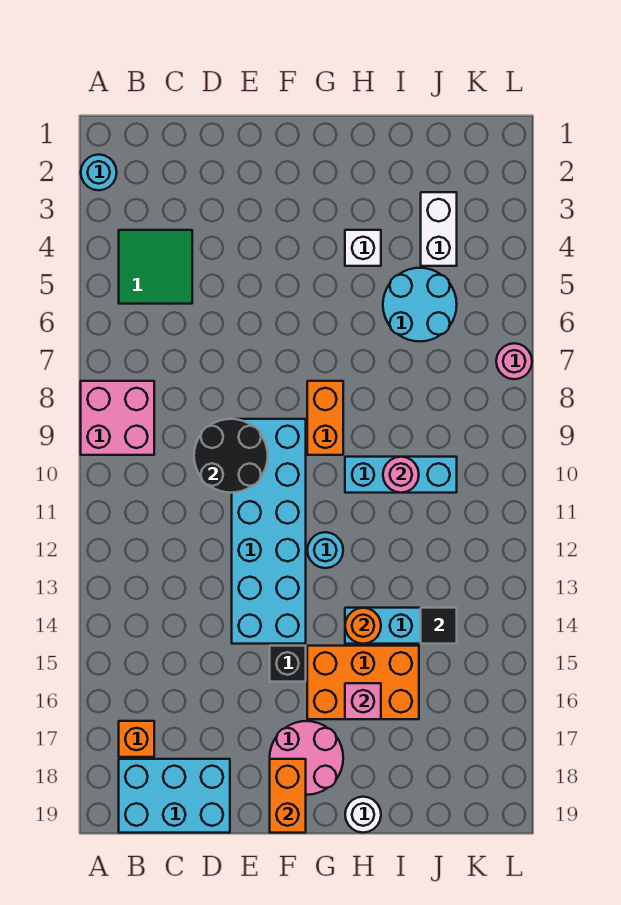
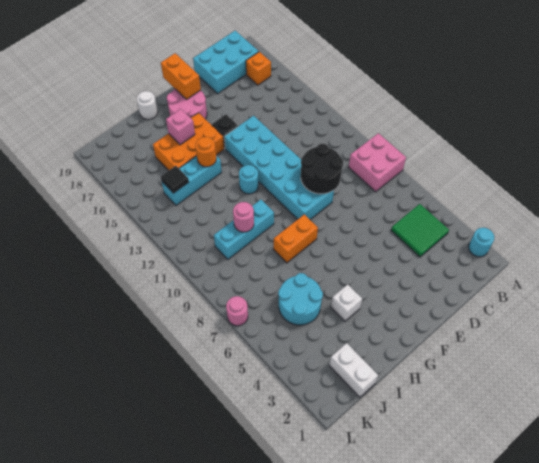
orange 1x2 brick [307,381,343,455] -> orange 1x2 brick turned to [274,214,318,263]
white 1x2 brick [421,192,457,266] -> white 1x2 brick moved to [329,343,378,397]

